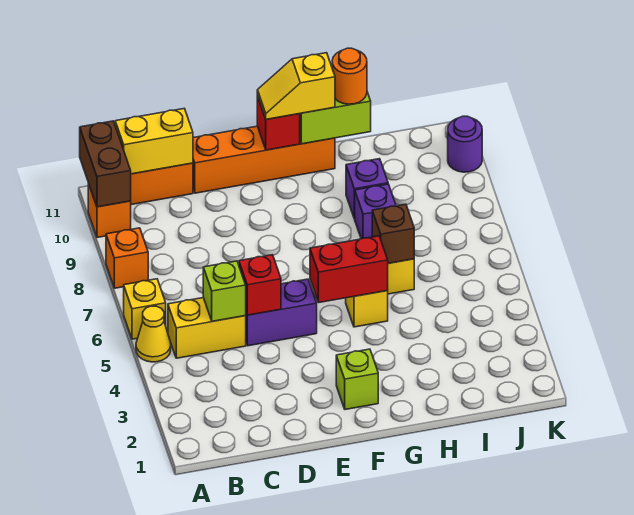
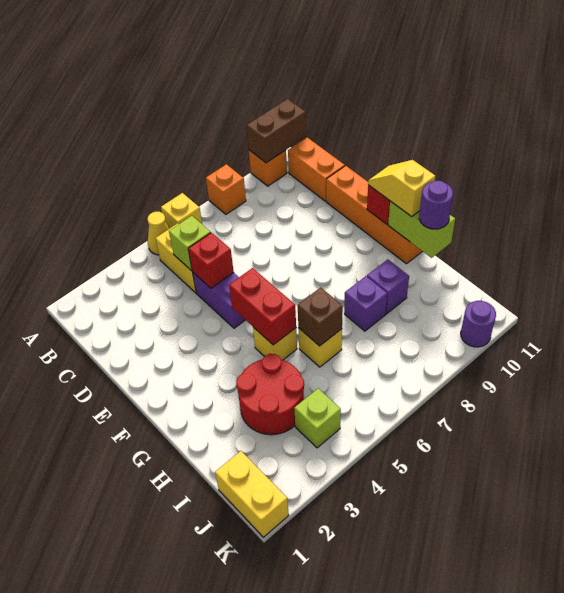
yellow 1x2 brick [115,109,193,174] -> yellow 1x2 brick moved to [215,451,289,537]
lime 1x1 brick [336,349,378,409] -> lime 1x1 brick moved to [294,388,341,448]
none -> red 2x2 round brick [236,354,304,435]
orange 1x1 round brick [332,48,367,104] -> purple 1x1 round brick [419,181,453,229]

